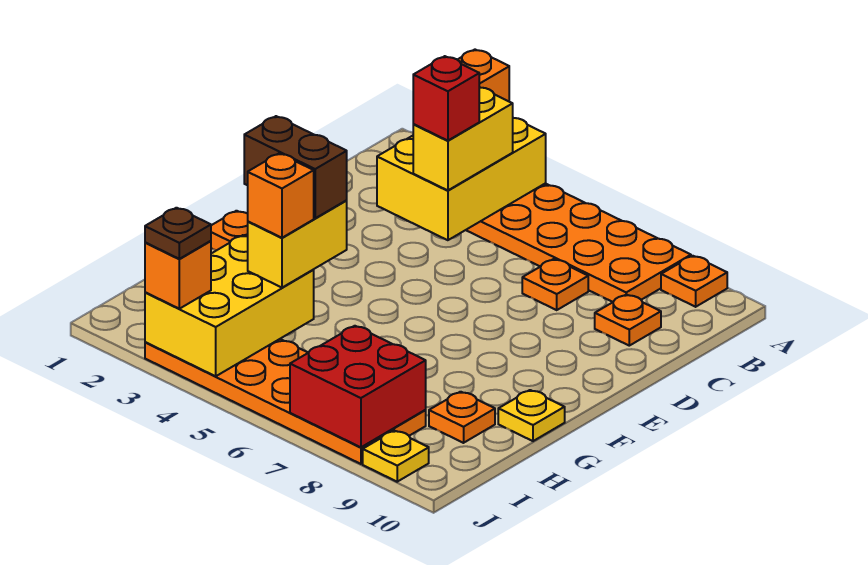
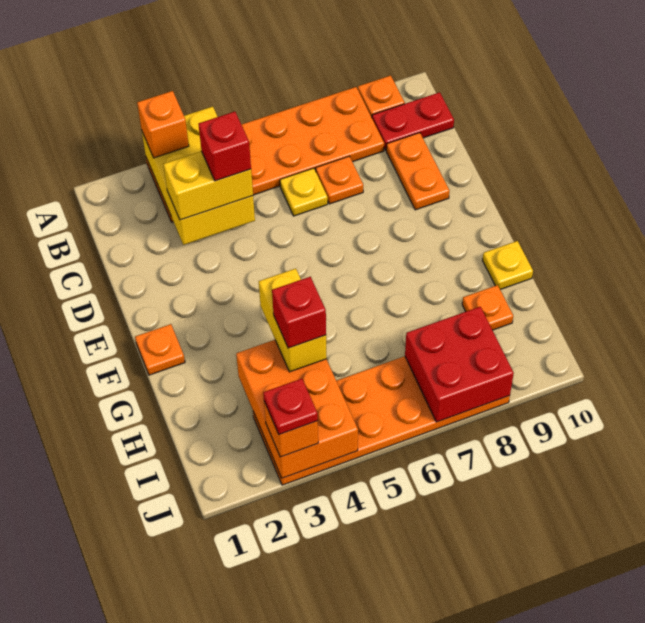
yellow 1x2 brick [413,87,513,190] -> yellow 1x2 brick turned to [163,151,253,220]
none -> red 1x2 plate [372,92,454,150]
orange 1x1 plate [595,294,661,346] -> orange 1x2 plate [386,133,450,210]
brown 1x2 brick [244,116,347,218] -> none
yellow 2x3 brick [145,235,314,376] -> orange 2x3 brick [236,340,358,478]
orange 1x1 brick [248,153,314,238] -> red 1x1 brick [272,277,326,348]
brown 1x1 plate [145,208,211,259] -> red 1x1 plate [263,379,318,435]
yellow 1x1 plate [363,431,429,482] -> yellow 1x1 plate moved to [280,168,328,216]

